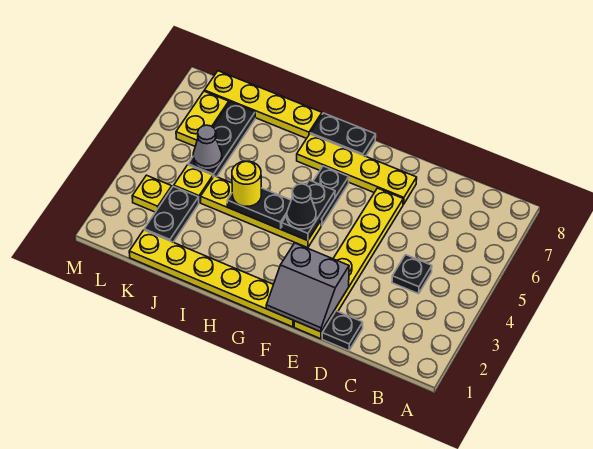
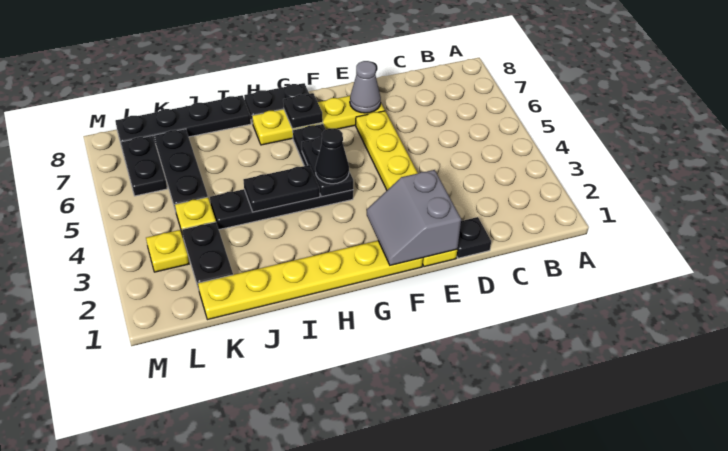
black 1x1 plate [392,255,432,294] -> black 1x1 plate moved to [283,93,323,129]
grey 2x2 slope [266,243,349,332] -> grey 2x2 slope turned to [367,170,461,265]
yellow 1x4 plate [201,176,321,248] -> black 1x4 plate [210,189,353,230]
yellow 1x1 round brick [232,161,261,206] -> none
yellow 1x4 plate [204,71,322,138] -> black 1x4 plate [115,95,251,146]
grey 1x1 cone [193,125,222,170] -> grey 1x1 cone moved to [350,61,381,113]
yellow 1x2 plate [176,91,229,146] -> black 1x2 plate [121,136,167,196]

